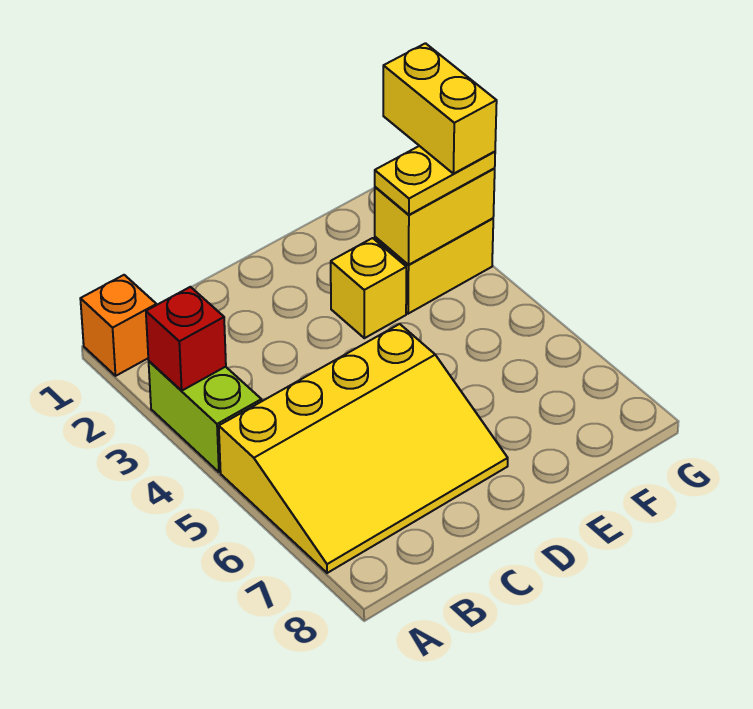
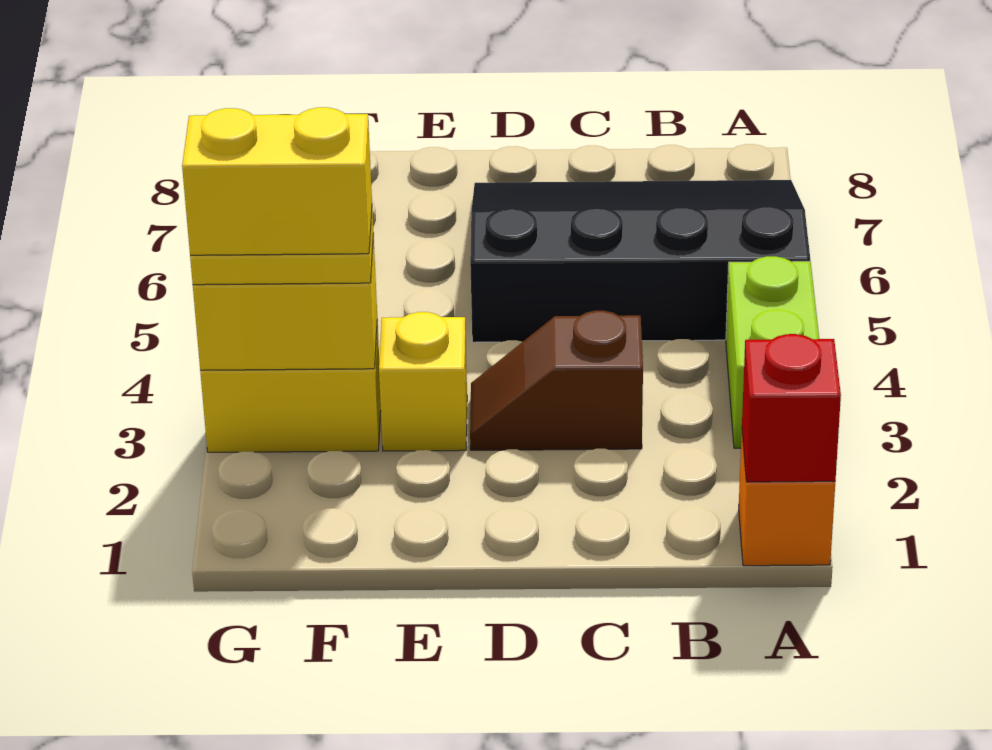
red 1x1 brick [146,287,226,391] -> red 1x1 brick moved to [742,334,841,482]
yellow 3x4 slope [219,324,508,573] -> black 3x4 slope [470,180,810,342]
none -> brown 1x2 slope [470,311,643,450]
yellow 1x2 brick [383,43,497,174] -> yellow 1x2 brick turned to [182,107,372,255]

